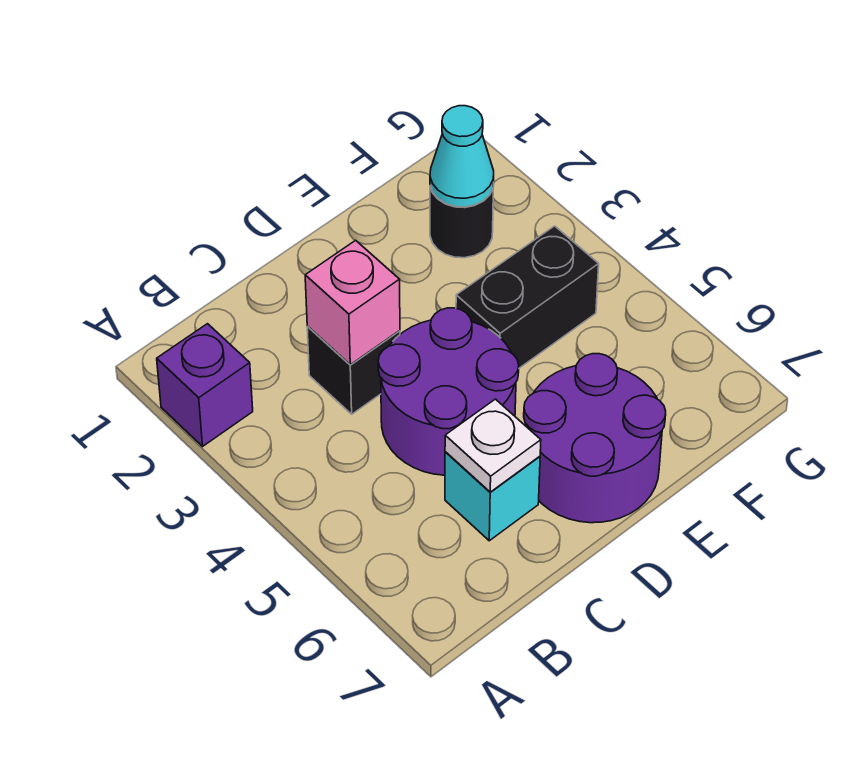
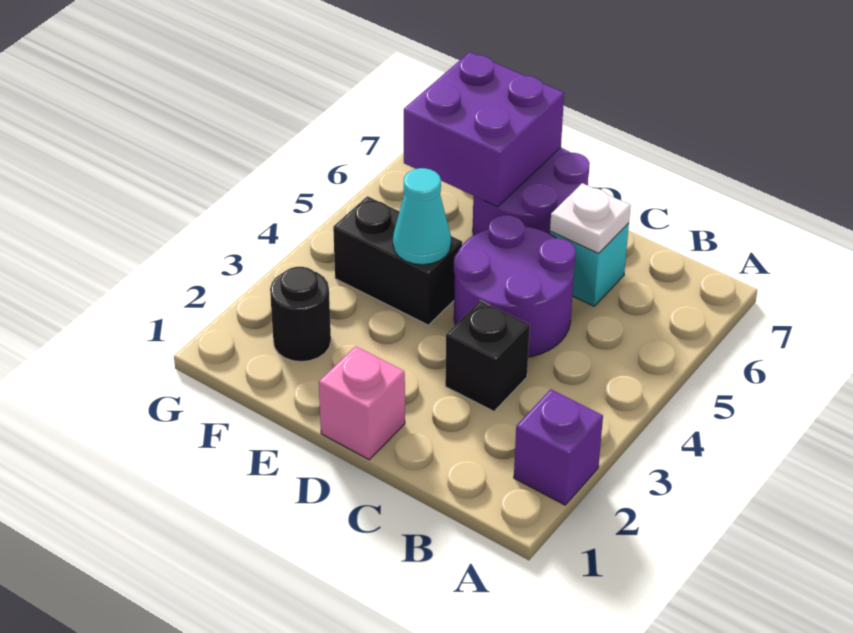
pink 1x1 brick [305,240,400,365] -> pink 1x1 brick moved to [319,346,405,460]
none -> purple 2x2 brick [404,52,564,207]
cyan 1x1 cone [430,106,494,207] -> cyan 1x1 cone moved to [393,168,451,265]

